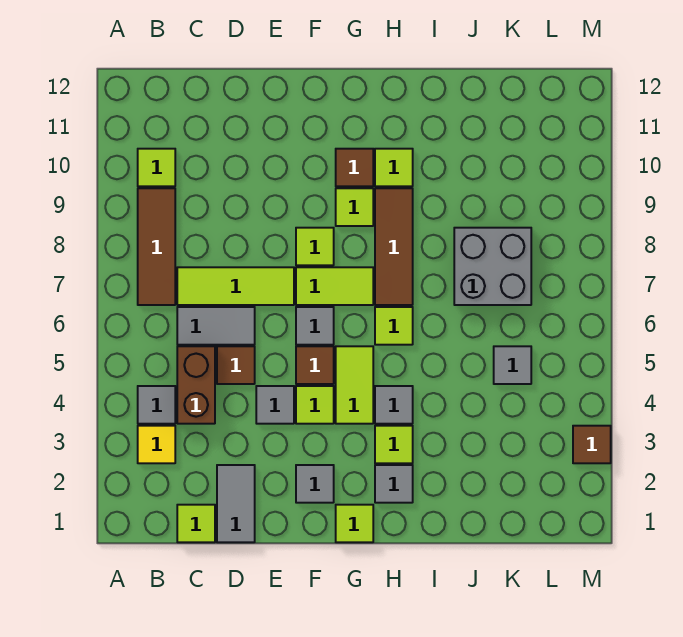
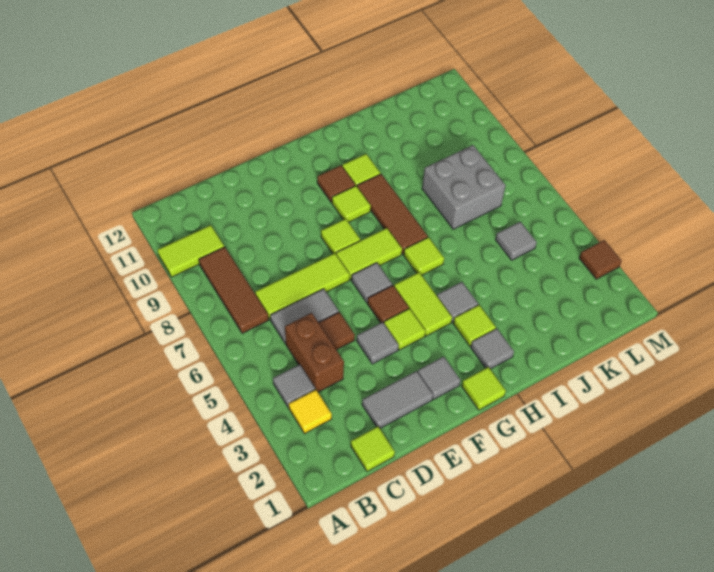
lime 1x1 tile [138,149,175,186] -> lime 1x2 tile [158,225,224,277]
grey 1x2 tile [217,465,255,542] -> grey 1x2 tile turned to [362,371,433,428]

